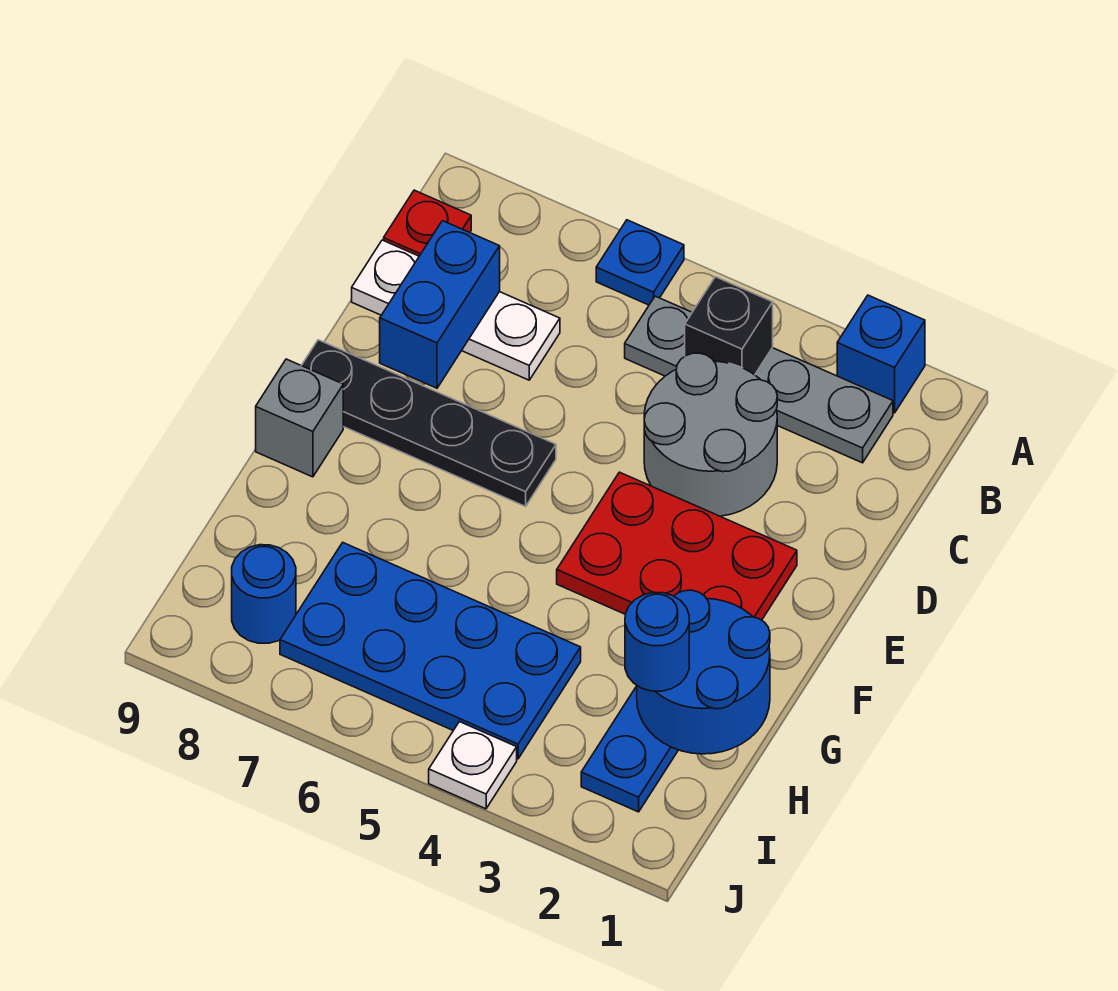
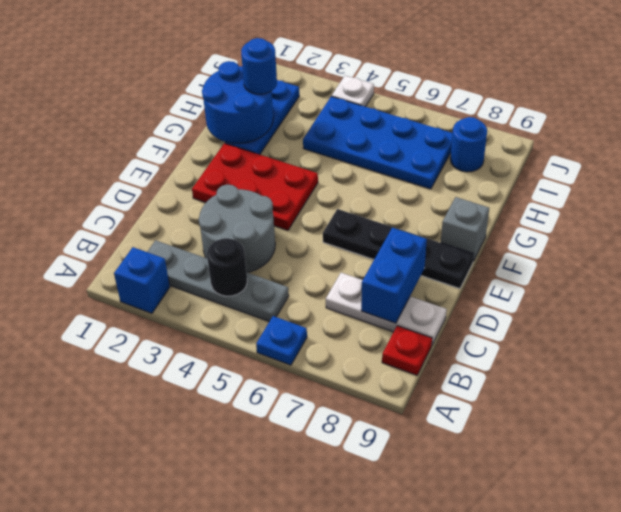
black 1x1 brick [685,277,773,375] -> black 1x1 round brick [207,238,247,296]

